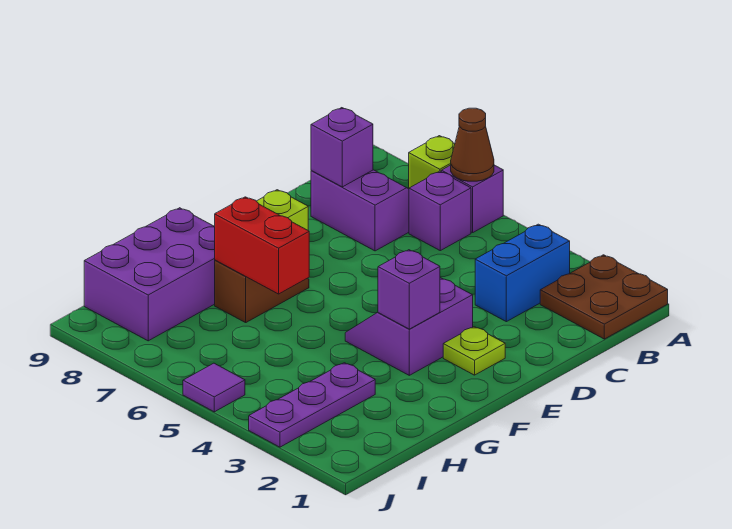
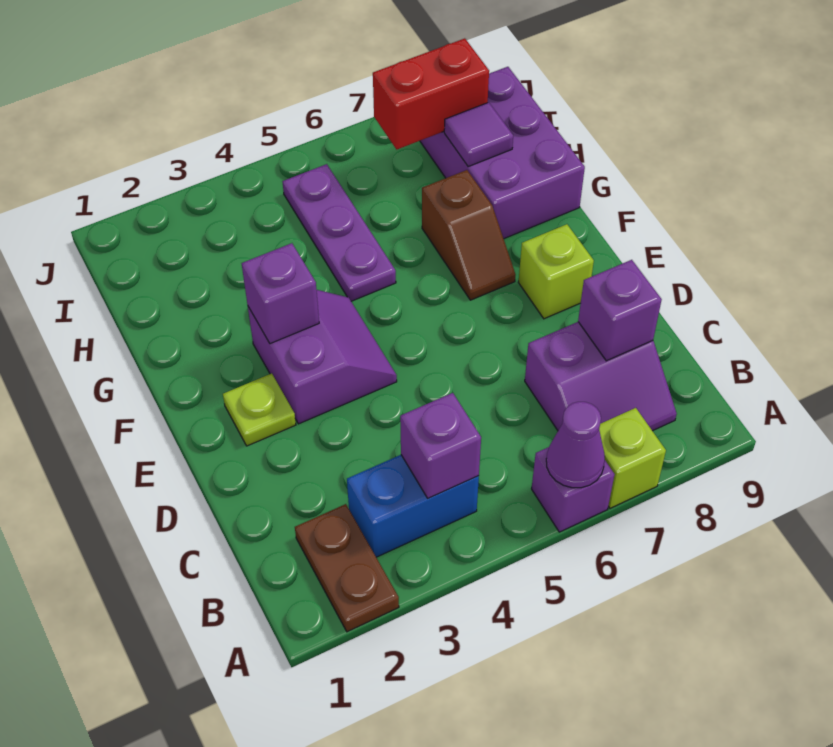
brown 2x2 plate [540,255,668,339] -> brown 1x2 plate [295,504,399,632]
brown 1x1 cone [451,108,494,181] -> purple 1x1 cone [546,402,605,488]
blue 1x2 brick [475,224,570,322] -> blue 1x2 brick turned to [347,455,479,557]
purple 1x1 brick [409,171,471,251] -> purple 1x1 brick moved to [400,393,481,498]
red 1x2 brick [215,197,309,294] -> red 1x2 brick moved to [373,38,489,149]
purple 1x3 plate [249,363,375,447] -> purple 1x3 plate moved to [282,164,396,301]
purple 1x1 tile [183,363,245,412] -> purple 1x1 tile moved to [444,102,513,166]

